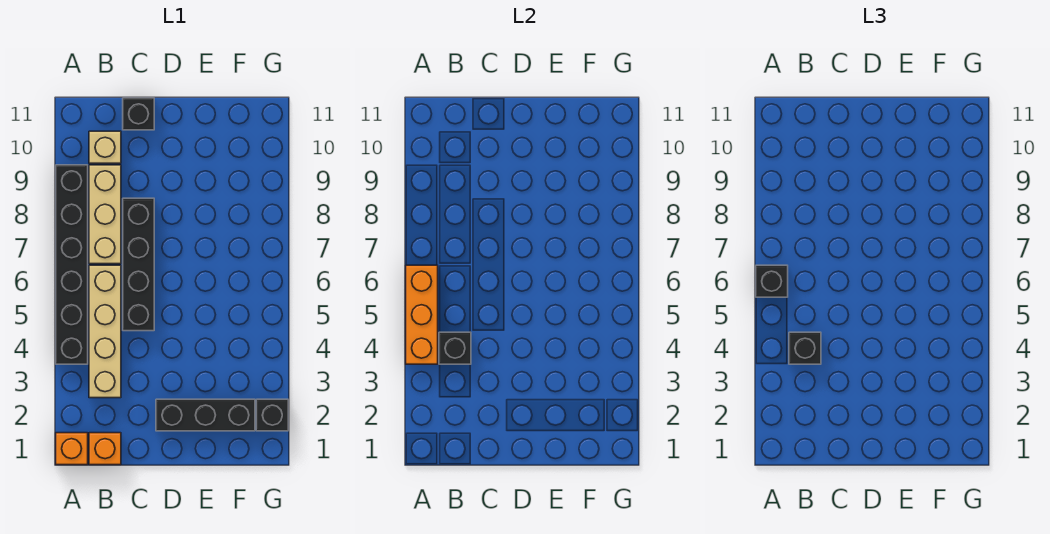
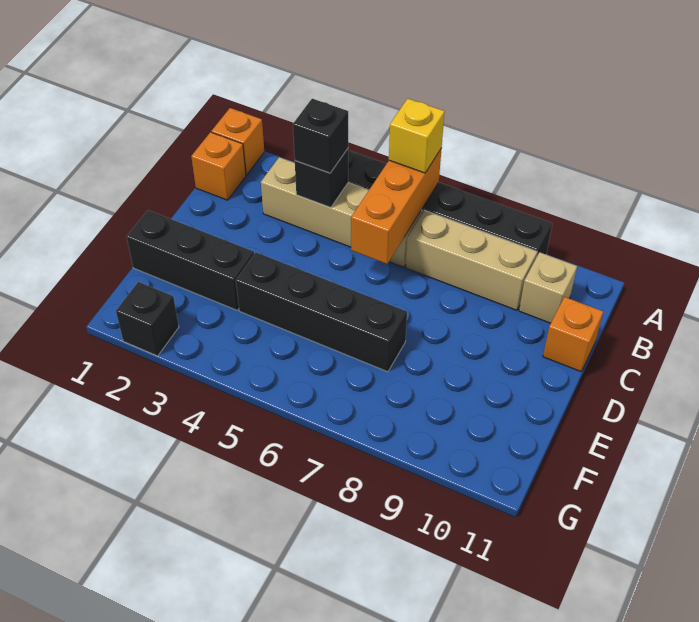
orange 1x3 brick [406,265,438,364] -> orange 1x3 brick turned to [351,148,442,264]
black 1x1 brick [756,265,788,297] -> yellow 1x1 brick [389,98,445,173]
black 1x4 brick [123,198,154,331] -> black 1x4 brick moved to [236,252,407,372]
black 1x1 brick [123,98,154,130] -> orange 1x1 brick [543,297,603,372]
black 1x3 brick [156,399,255,431] -> black 1x3 brick turned to [127,210,254,310]

